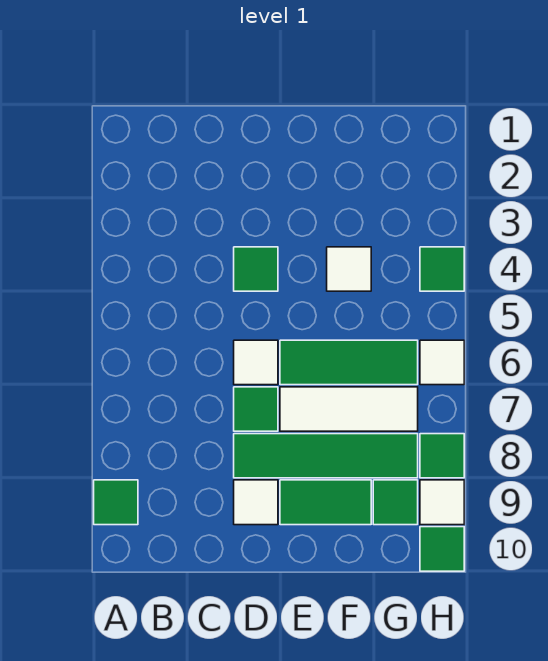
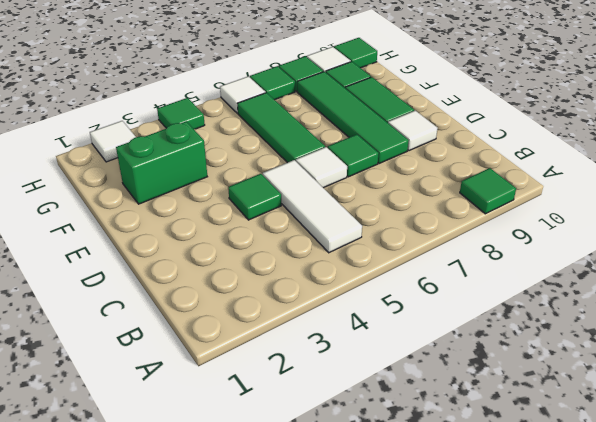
white 1x3 tile [280,387,418,431] -> white 1x3 tile moved to [263,160,362,253]
none -> green 1x2 brick [116,122,207,204]
white 1x1 tile [327,247,371,291] -> white 1x1 tile moved to [90,121,136,162]
none -> green 1x1 tile [250,66,295,100]

